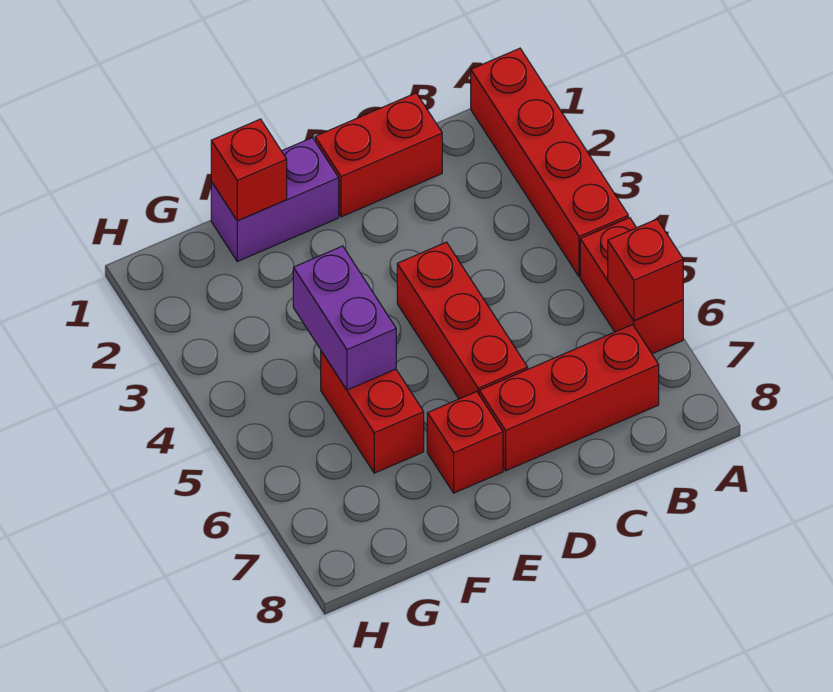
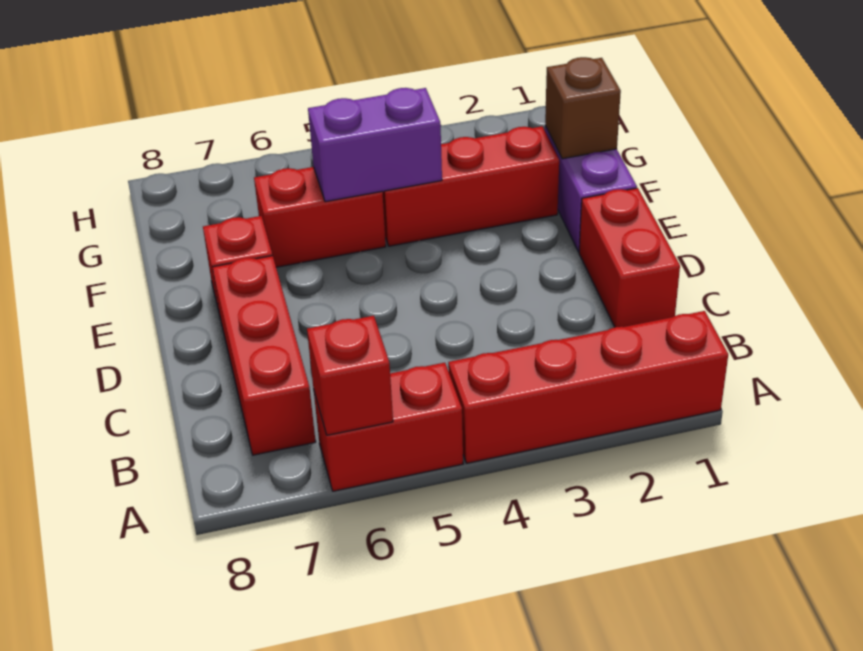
red 1x3 brick [397,242,528,399] -> red 1x3 brick moved to [382,126,559,246]
red 1x1 brick [211,119,287,221] -> brown 1x1 brick [545,57,621,159]

